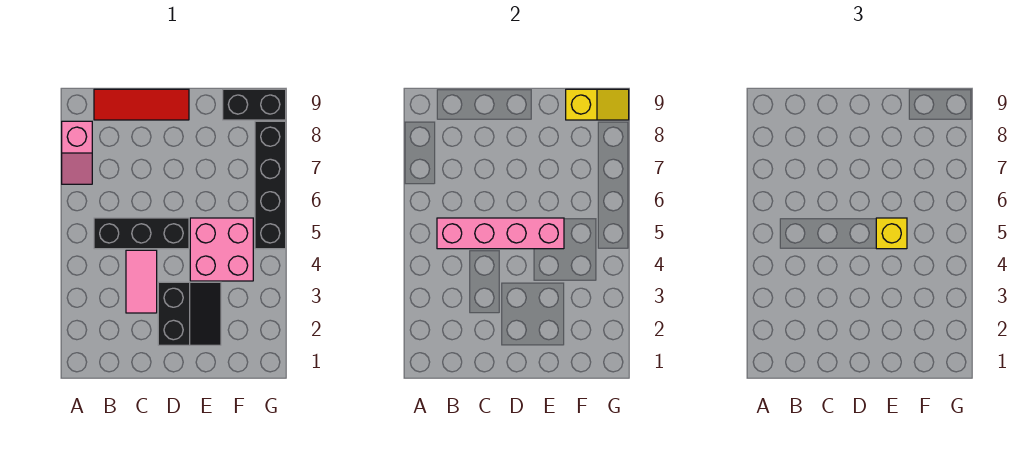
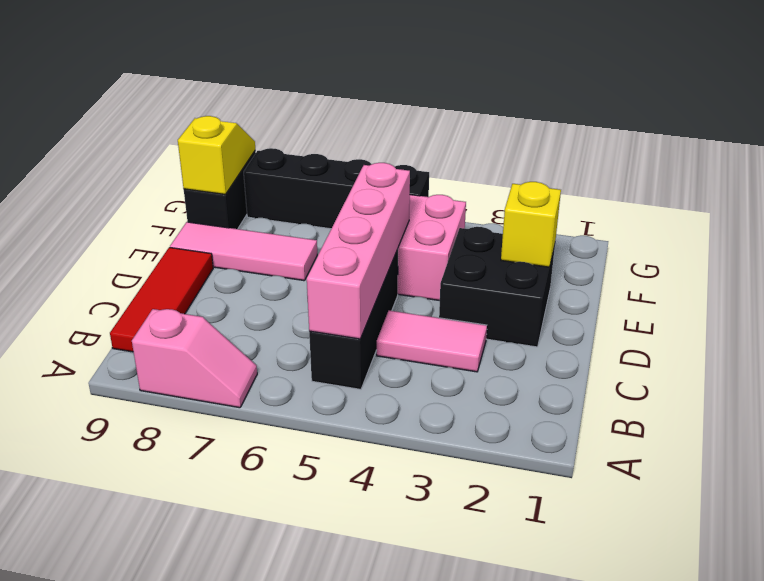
black 2x2 slope [158,282,221,345] -> black 2x2 brick [439,227,555,347]
yellow 1x1 brick [876,218,907,249] -> yellow 1x1 brick moved to [501,182,561,267]
none -> pink 1x3 tile [170,222,317,281]

